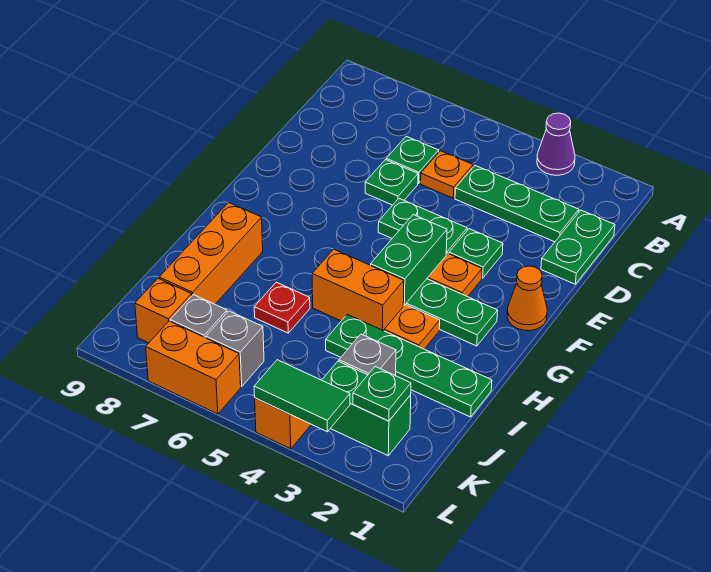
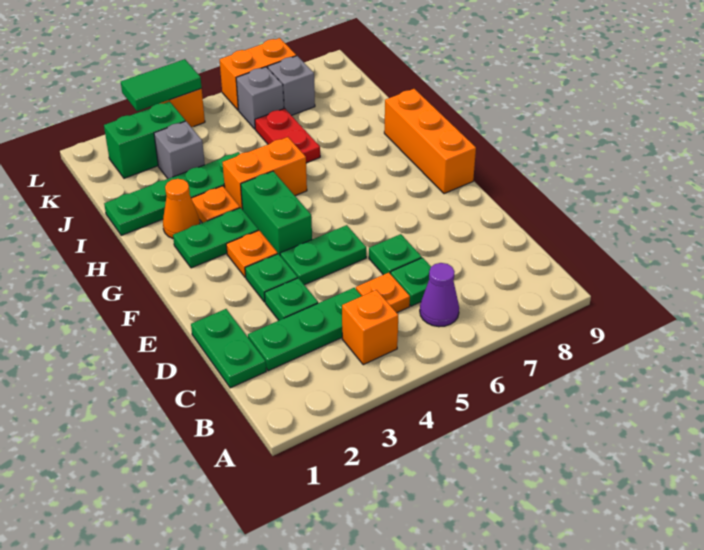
purple 1x1 cone [537,113,575,175] -> purple 1x1 cone moved to [420,263,459,327]
orange 1x1 cone [507,266,547,331] -> orange 1x1 cone moved to [163,179,200,238]
orange 1x3 brick [159,203,263,304] -> orange 1x3 brick moved to [384,89,476,194]
red 1x1 plate [254,282,310,333] -> red 1x2 plate [255,108,320,163]
green 1x1 plate [353,367,411,421] -> green 1x1 plate moved to [265,278,318,320]
orange 1x1 brick [135,278,192,343] -> orange 1x1 brick moved to [342,290,398,365]

